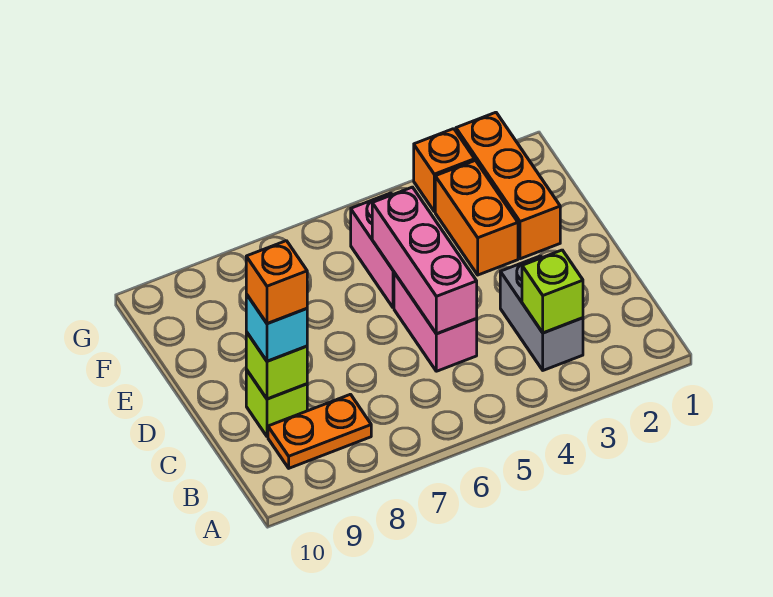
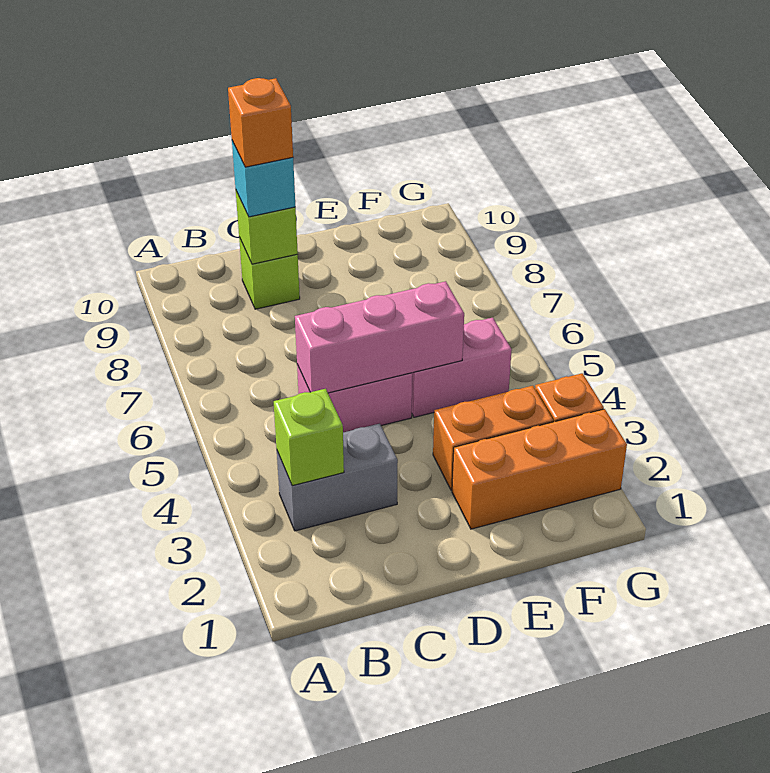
orange 1x2 plate [268,394,371,468] -> none

